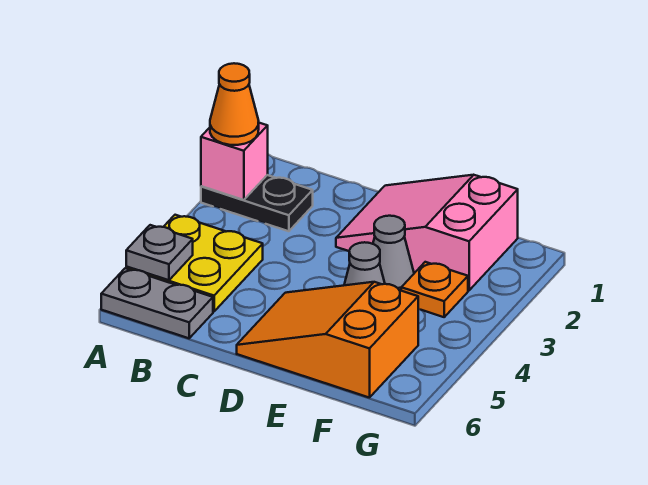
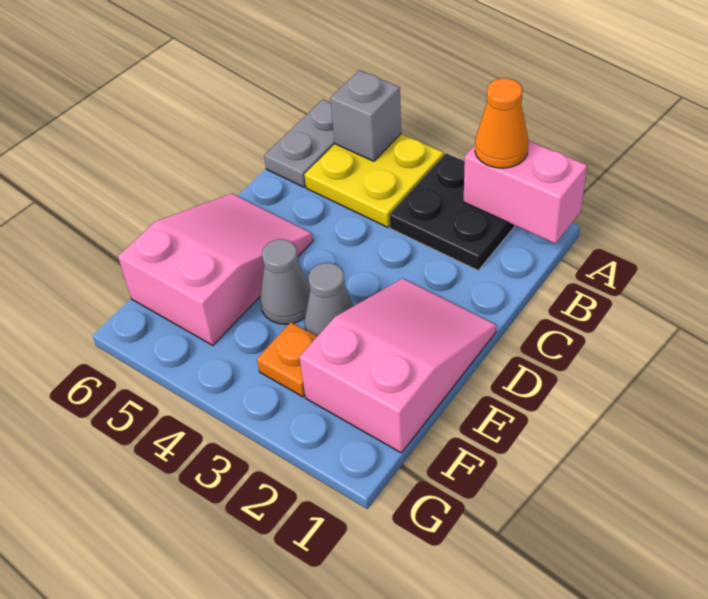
black 1x2 plate [201,175,313,231] -> black 2x2 plate [390,153,515,270]
pink 1x1 brick [201,123,268,200] -> pink 1x2 brick [464,141,587,243]
grey 1x1 plate [126,225,193,280] -> grey 1x1 brick [330,70,401,161]
orange 2x3 slope [237,282,418,398] -> pink 2x3 slope [118,193,313,345]

